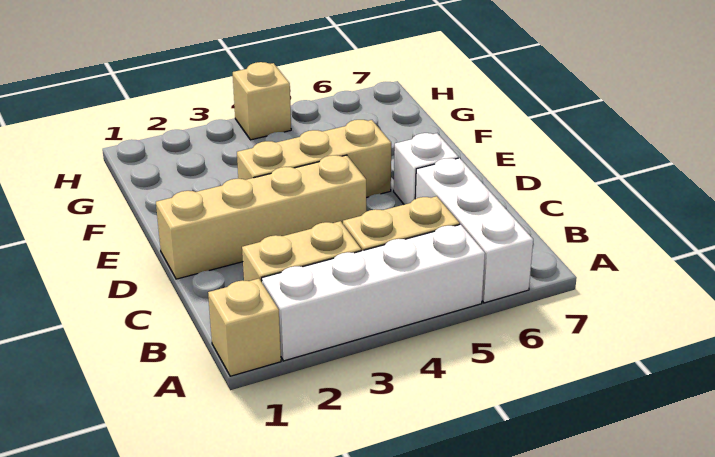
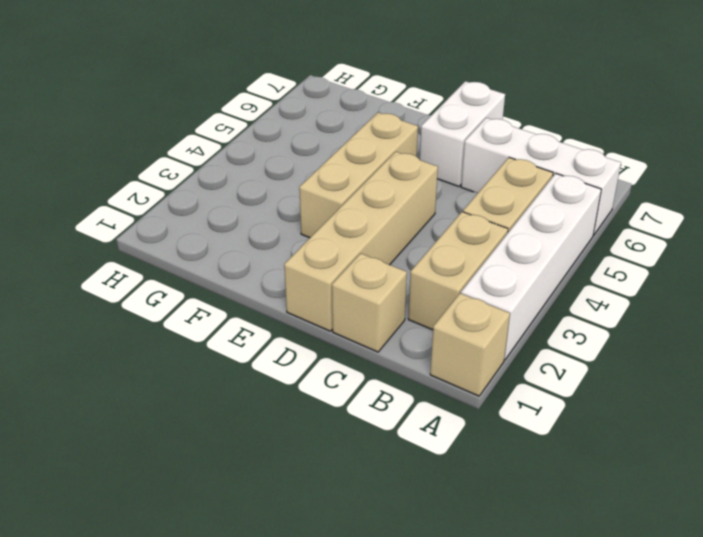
white 1x1 brick [394,133,459,205] -> white 1x2 brick [420,81,505,187]
tan 1x1 brick [233,62,291,140] -> tan 1x1 brick moved to [332,253,407,352]

